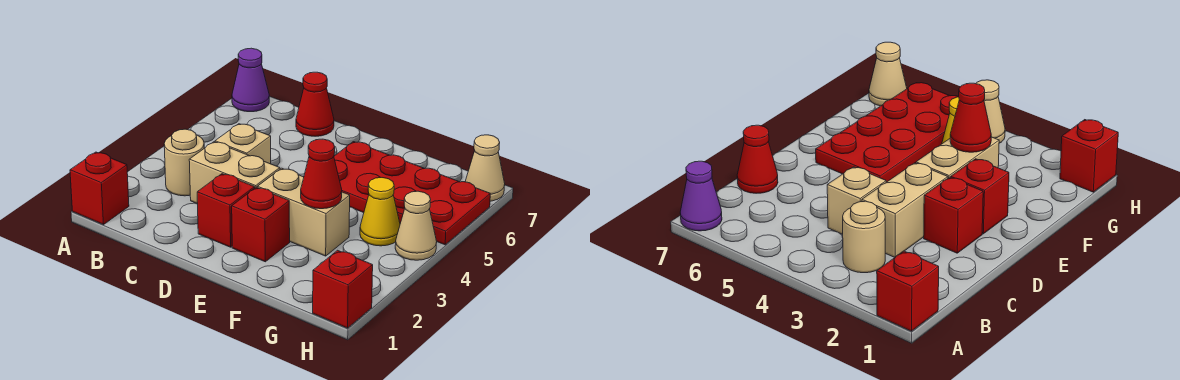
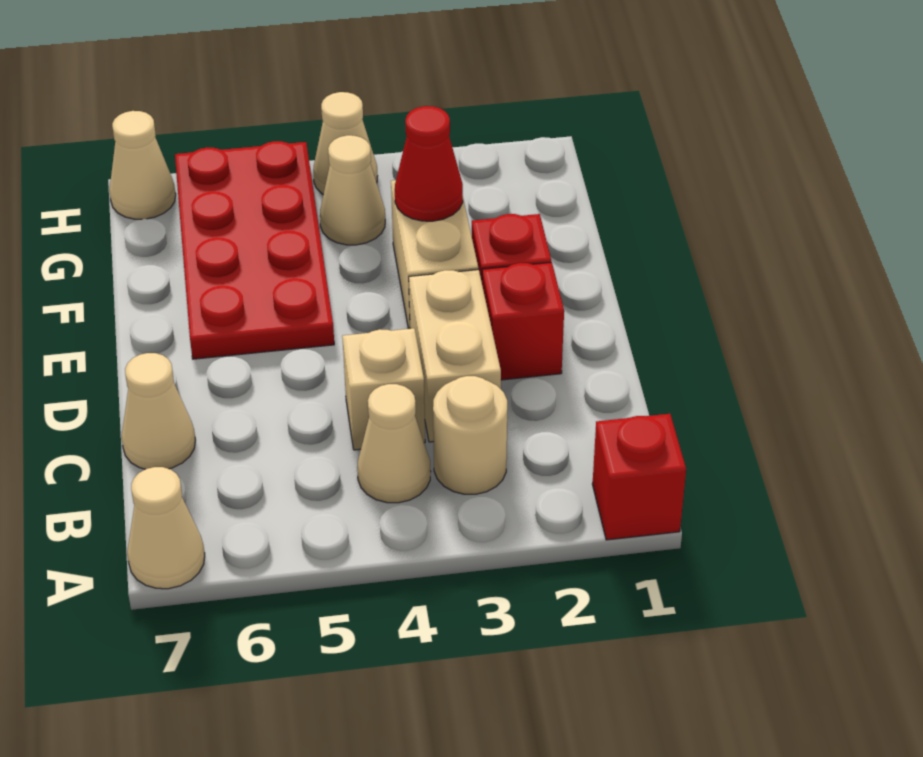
purple 1x1 cone [232,48,269,112] -> tan 1x1 cone [127,467,205,589]
none -> tan 1x1 cone [357,384,431,503]
red 1x1 cone [296,72,334,136] -> tan 1x1 cone [122,353,195,469]
yellow 1x1 cone [360,178,400,246] -> tan 1x1 cone [320,135,385,245]
red 1x1 brick [313,250,373,328] -> none

